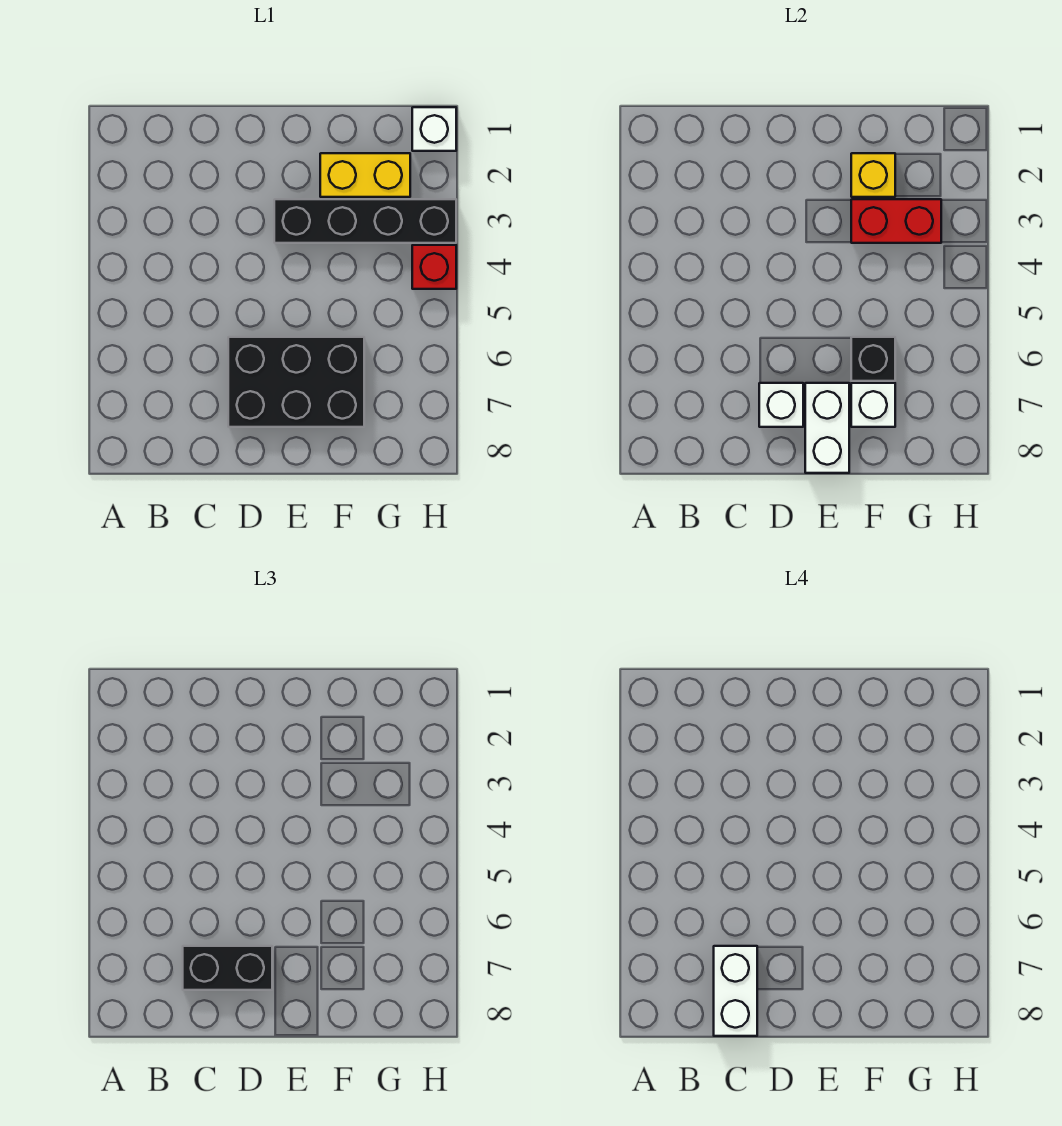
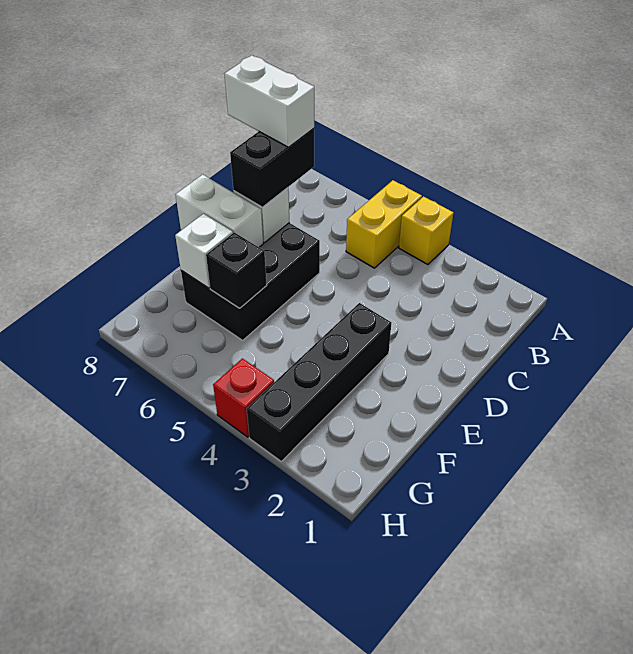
yellow 1x2 brick [320,153,410,197] -> yellow 1x2 brick moved to [346,180,422,268]
yellow 1x1 brick [851,153,895,197] -> yellow 1x1 brick moved to [399,197,453,265]
red 1x2 brick [851,199,941,243] -> none
white 1x1 brick [412,107,456,151] -> none

